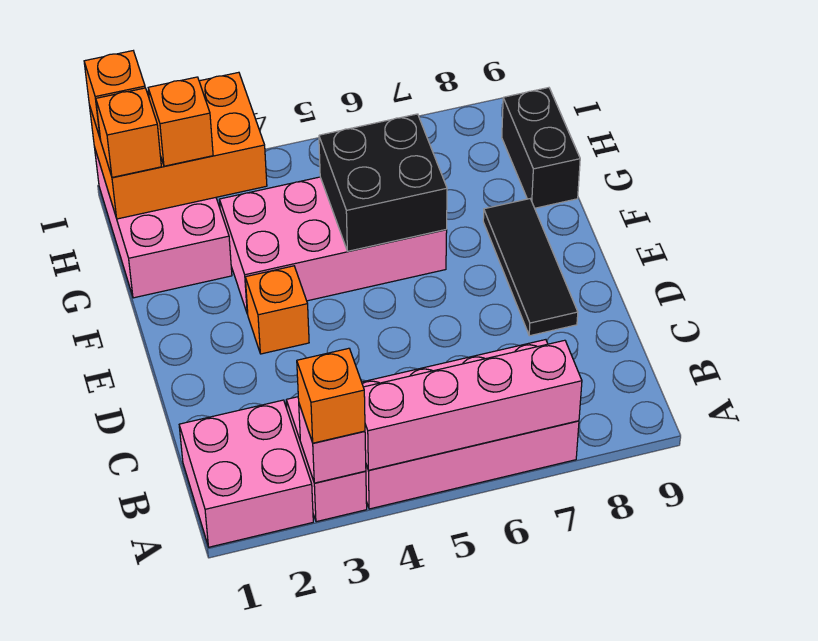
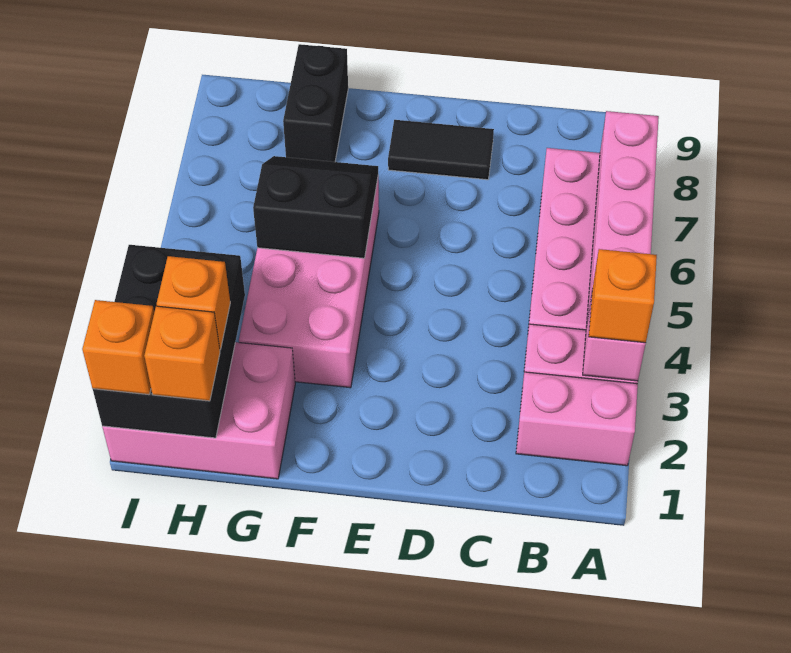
pink 2x2 brick [179,400,313,547] -> pink 1x2 brick [516,372,638,466]
black 1x3 tile [483,199,578,336] -> black 1x2 tile [388,120,494,180]
orange 1x1 brick [245,266,309,354] -> none
black 2x2 brick [319,114,447,251] -> black 2x2 slope [253,156,378,258]
black 1x2 brick [502,88,580,208] -> black 1x2 brick turned to [283,44,348,162]
orange 2x3 brick [89,72,267,219] -> black 2x3 brick [93,245,245,438]

